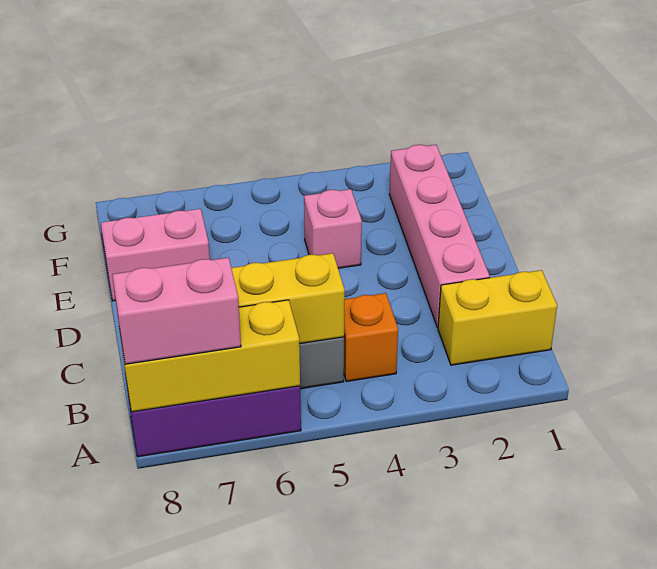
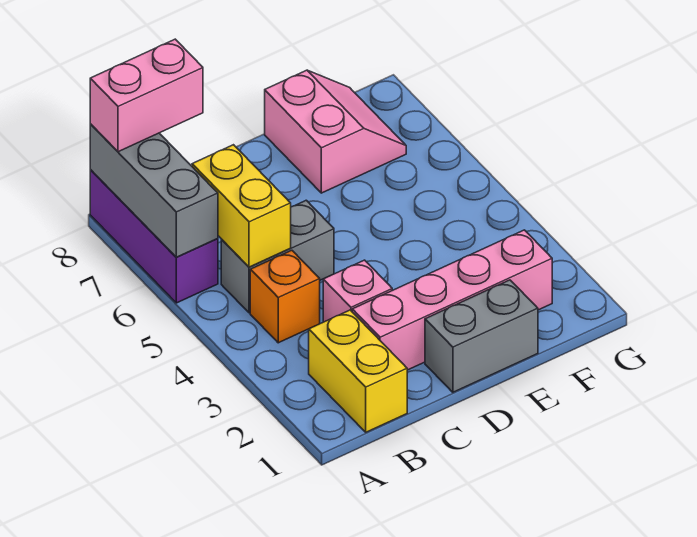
yellow 1x3 brick [119,300,300,412] -> grey 1x3 brick [90,124,218,257]
pink 1x2 brick [112,258,241,364] -> pink 1x2 brick turned to [90,39,203,152]
none -> grey 1x2 brick [425,280,538,392]
pink 1x1 brick [304,189,362,268] -> pink 1x1 brick moved to [323,260,392,322]

